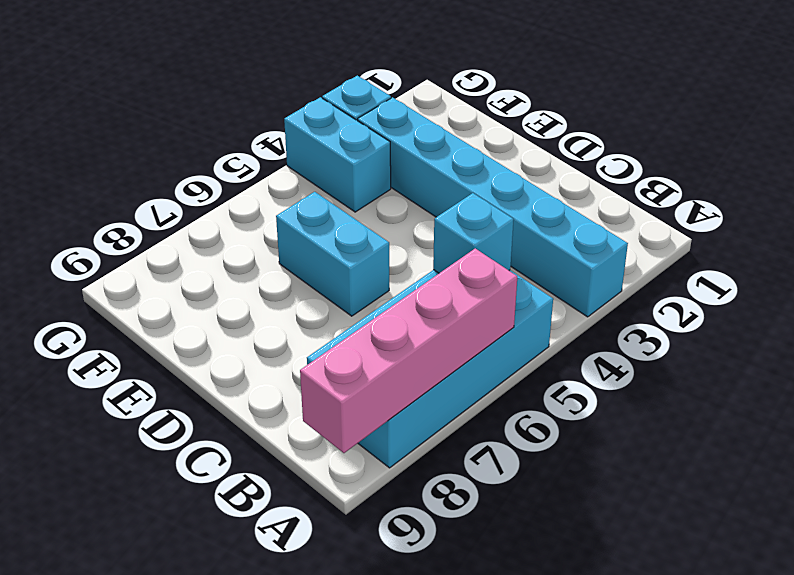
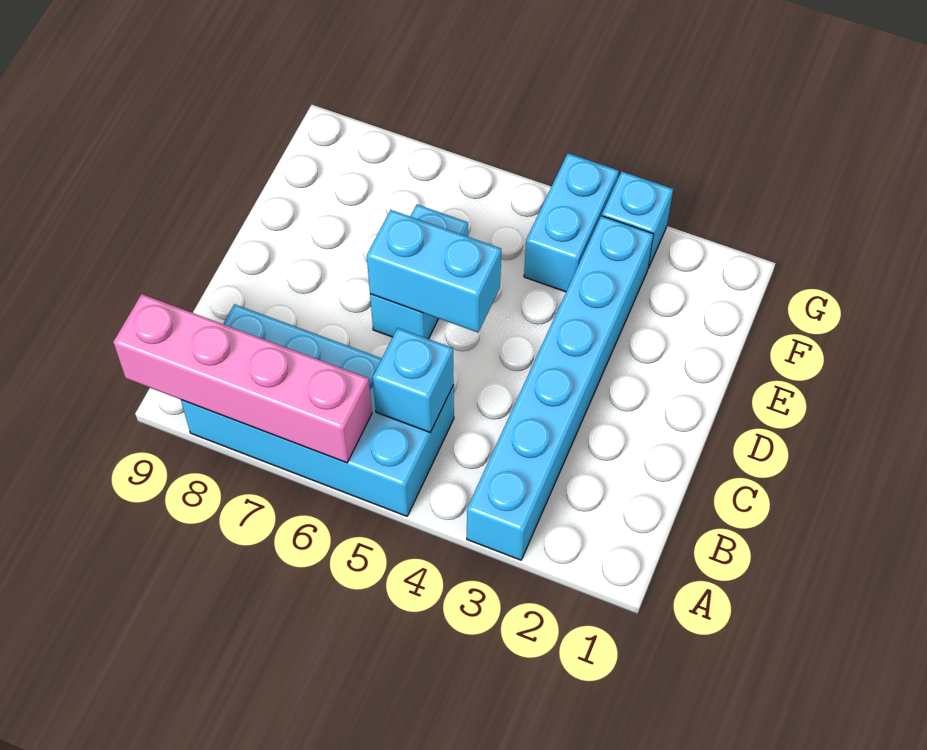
none -> cyan 1x2 brick [367,210,501,332]

